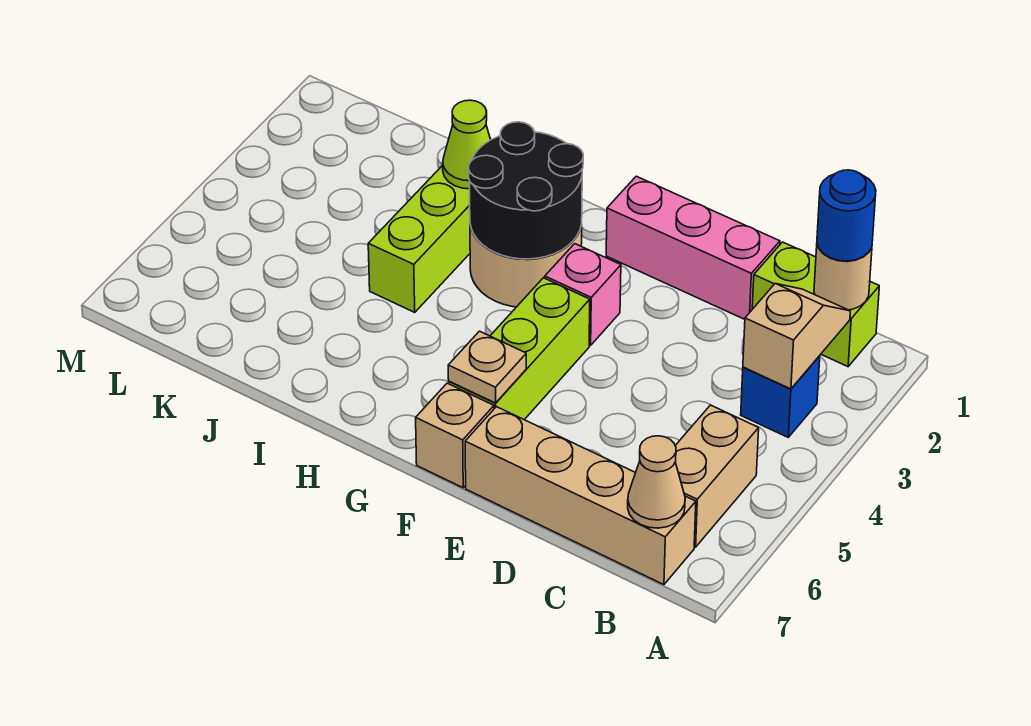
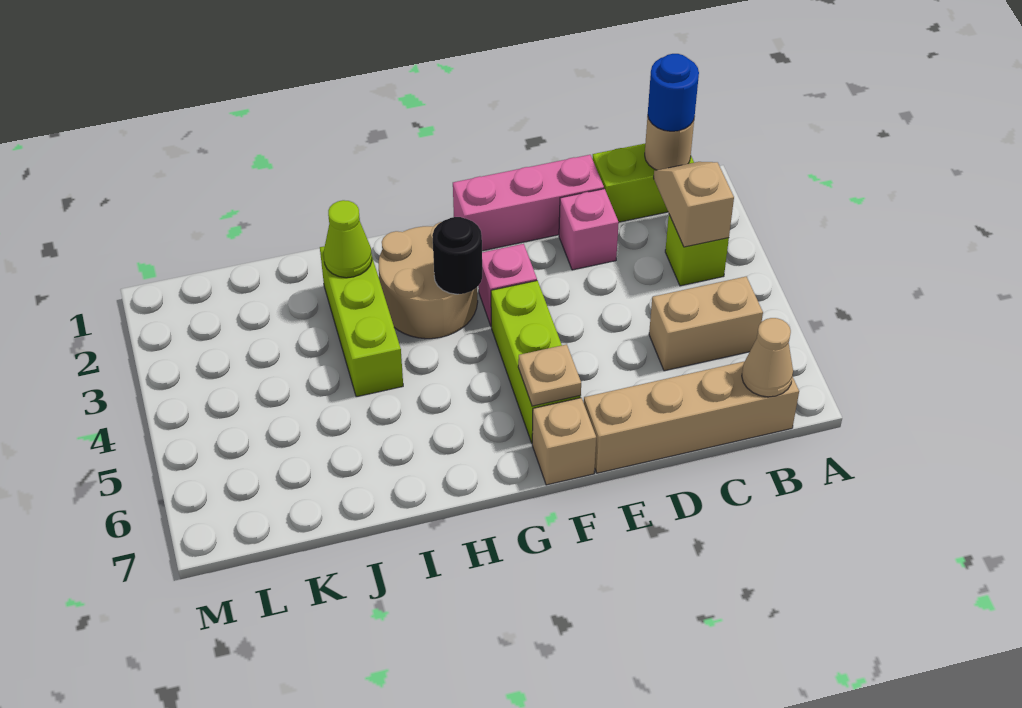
blue 1x1 brick [741,356,820,437] -> lime 1x1 brick [665,215,729,286]
tan 1x2 brick [675,405,759,547] -> tan 1x2 brick turned to [649,276,763,371]
none -> pink 1x1 brick [559,189,619,270]
black 2x2 round brick [469,122,583,259] -> black 1x1 round brick [432,217,482,294]

